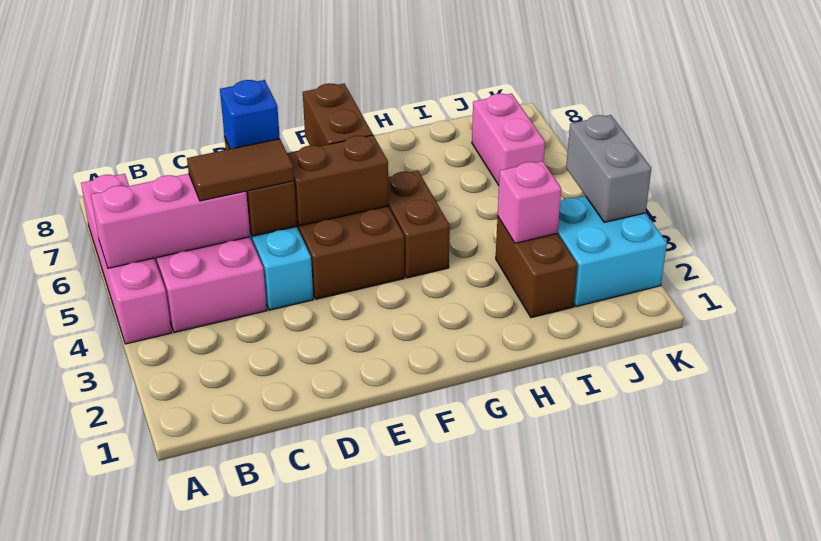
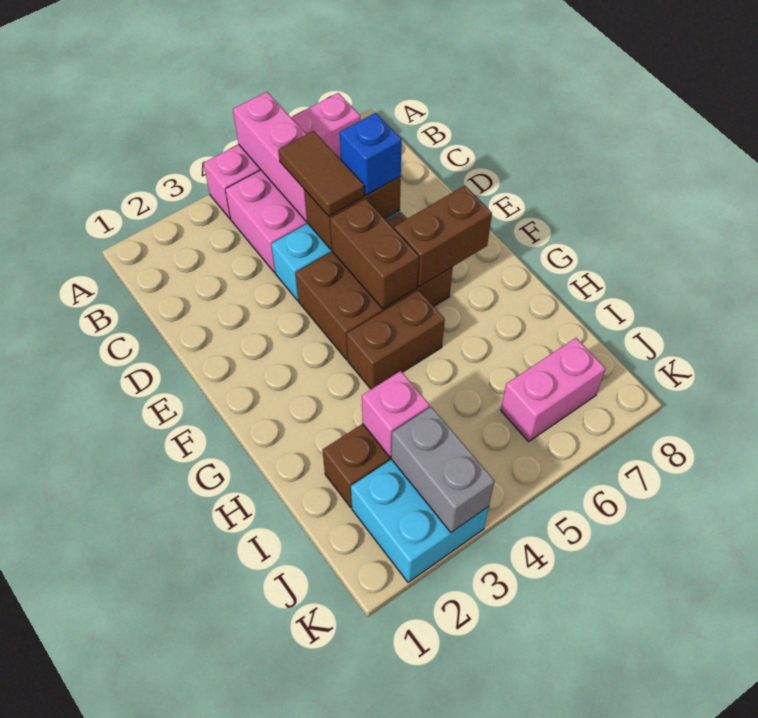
grey 1x2 brick [566,115,651,222] -> grey 1x2 brick turned to [391,407,494,532]

